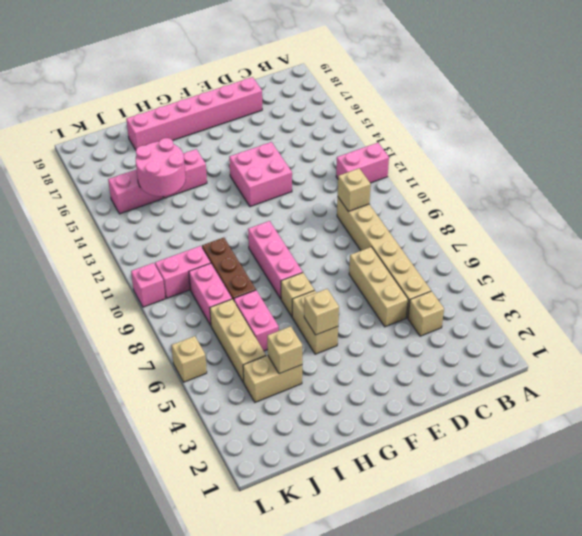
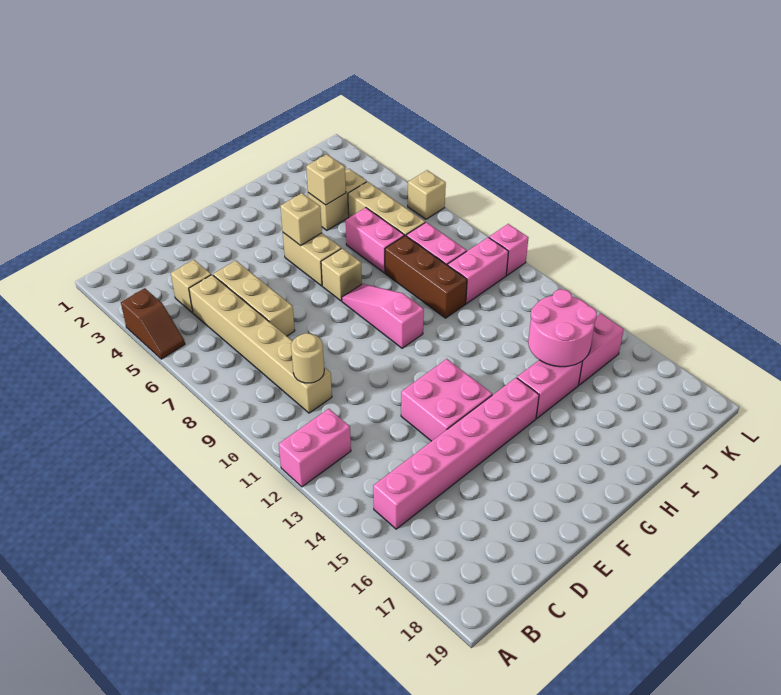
none -> brown 1x2 slope [121,288,185,359]
tan 1x1 brick [338,168,371,212] -> tan 1x1 round brick [291,333,324,383]
pink 1x6 brick [126,77,262,150] -> pink 1x6 brick moved to [373,378,539,529]
pink 1x3 brick [248,221,303,299] -> pink 1x3 slope [342,284,424,348]

